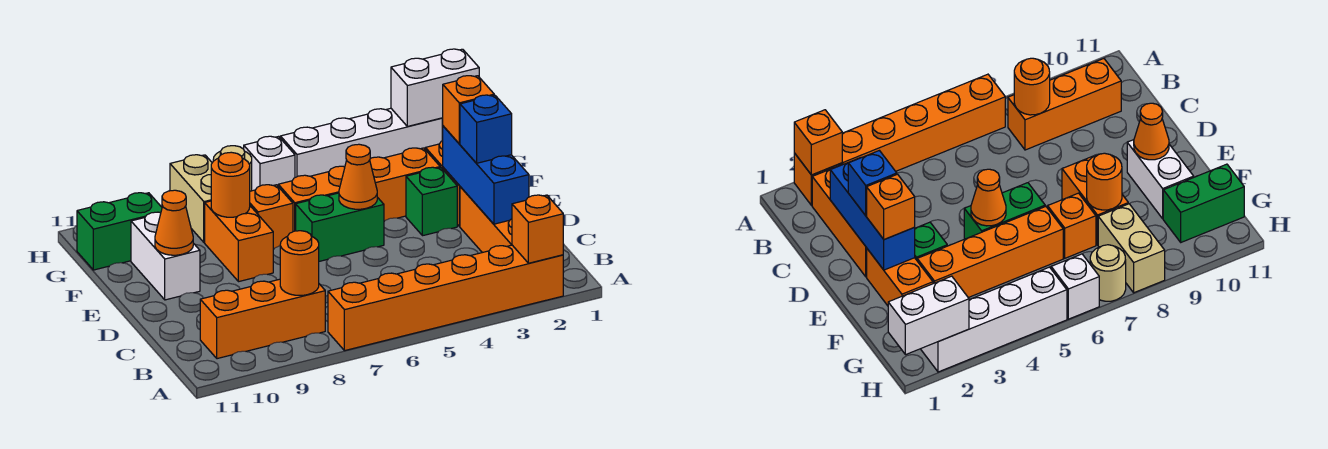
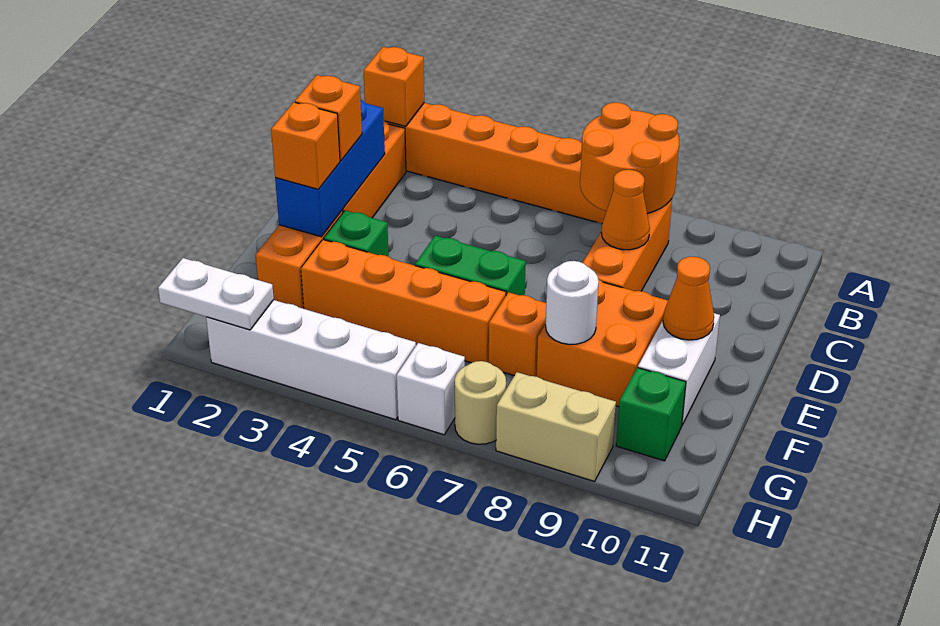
orange 1x3 brick [200,279,325,359] -> orange 1x3 brick turned to [583,199,672,291]
orange 1x1 round brick [280,231,319,296] -> orange 2x2 round brick [580,102,679,213]
blue 1x1 brick [460,95,512,163] -> orange 1x1 brick [295,75,362,161]
orange 1x1 cone [339,144,377,209] -> orange 1x1 cone moved to [601,170,650,250]
orange 1x2 brick [205,201,273,282] -> orange 2x2 brick [537,279,668,407]
orange 1x1 round brick [211,152,250,217] -> white 1x1 round brick [546,261,599,344]
tan 1x2 brick [170,155,212,242] -> tan 1x2 brick turned to [496,372,616,481]
green 1x2 brick [77,193,162,270] -> green 1x1 brick [616,368,686,461]
white 1x2 brick [391,49,479,126] -> white 1x2 plate [158,258,274,330]

